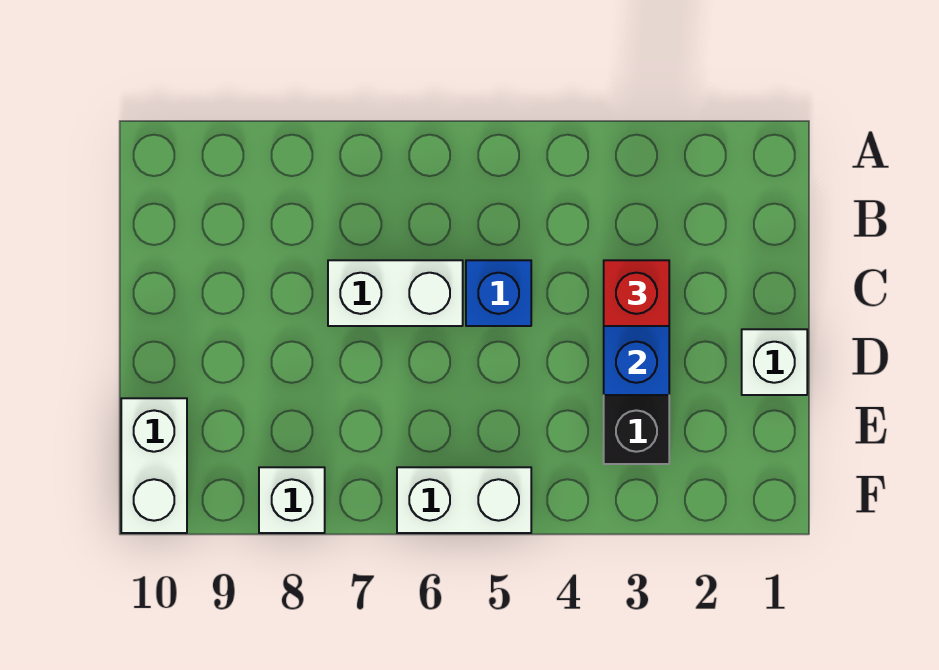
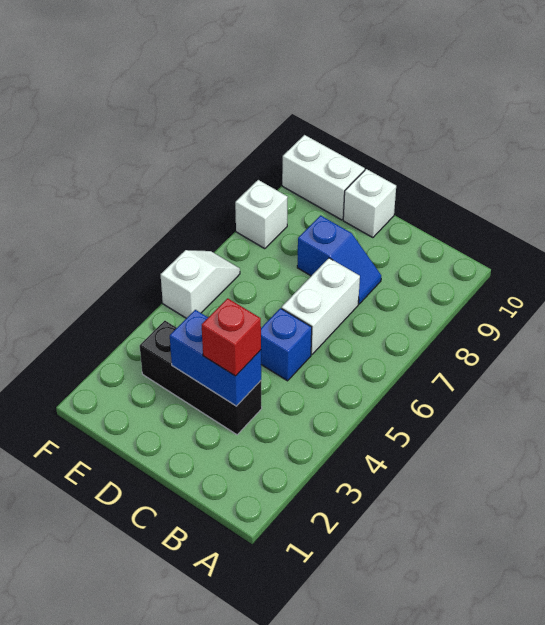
none -> blue 1x2 slope [297,215,381,304]
white 1x1 brick [742,329,807,395] -> white 1x1 brick moved to [343,169,396,238]
white 1x2 brick [397,467,531,533] -> white 1x2 slope [161,250,240,318]

